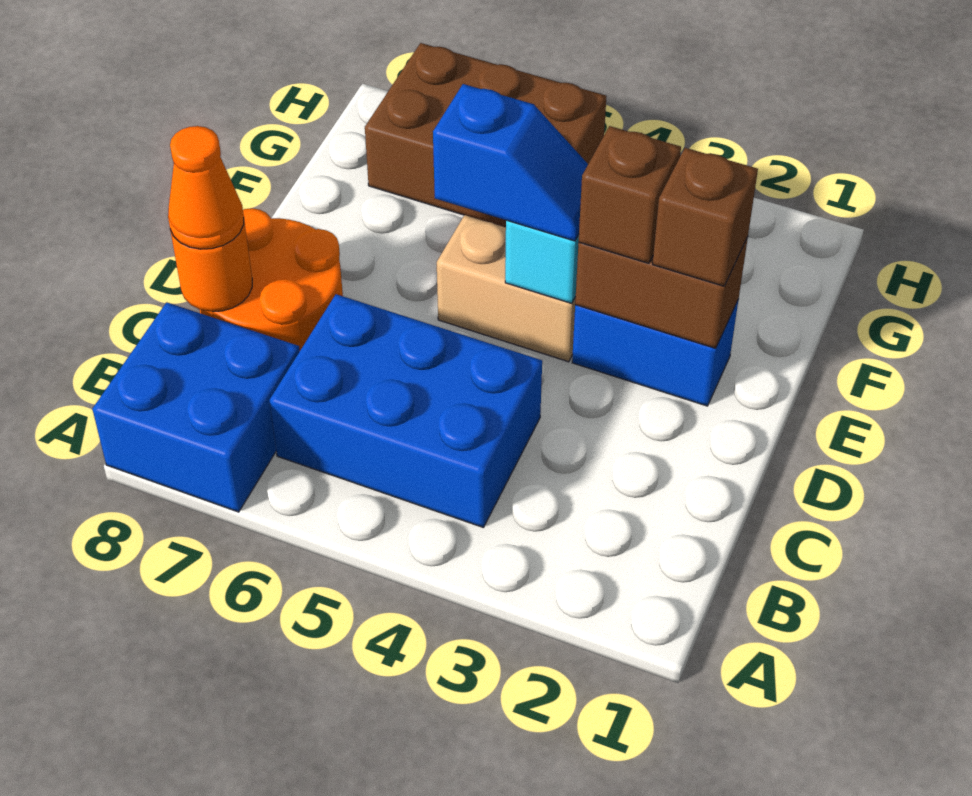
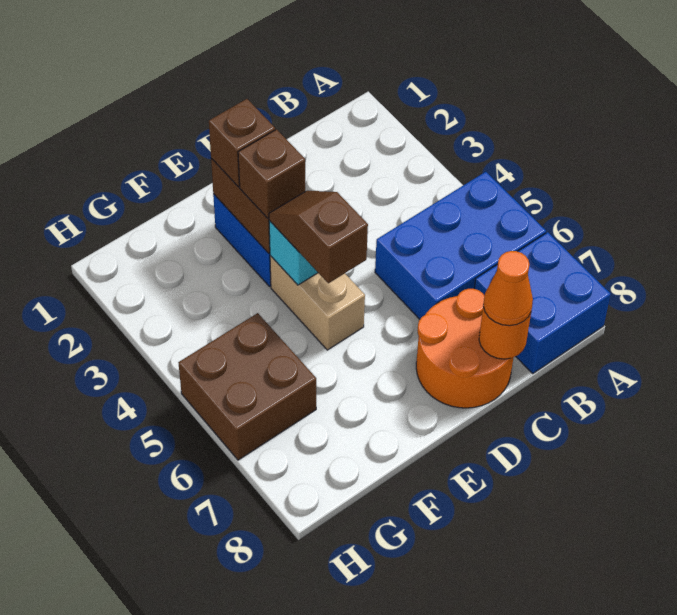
blue 2x3 brick [269,294,542,528] -> blue 2x3 brick turned to [375,172,546,319]
blue 1x2 slope [433,84,588,241] -> brown 1x2 slope [269,191,368,283]
brown 2x3 brick [365,43,607,227] -> brown 2x2 brick [178,313,316,460]

